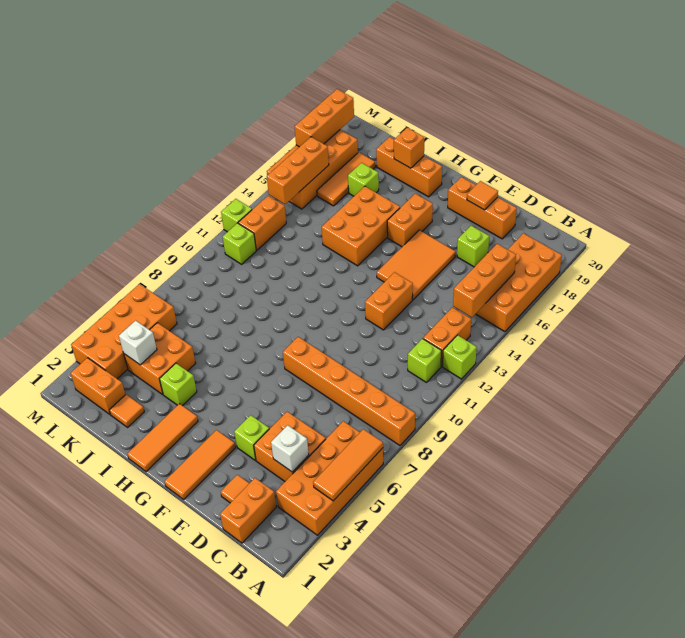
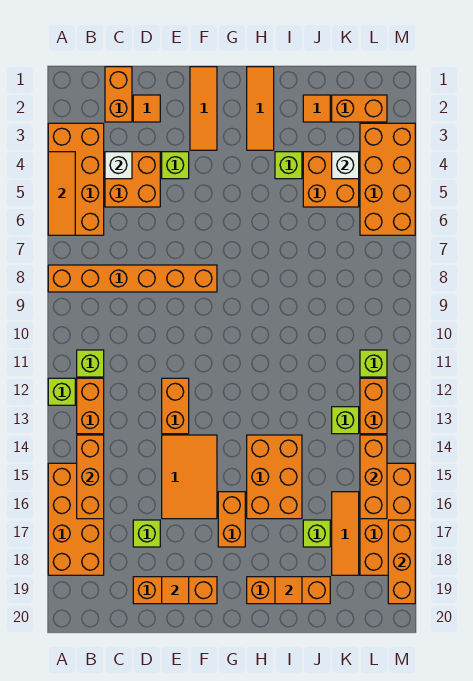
orange 1x1 brick [394,128,424,168] -> orange 1x1 tile [275,577,302,604]
lime 1x1 brick [221,199,252,232] -> lime 1x1 brick moved to [332,407,359,434]

